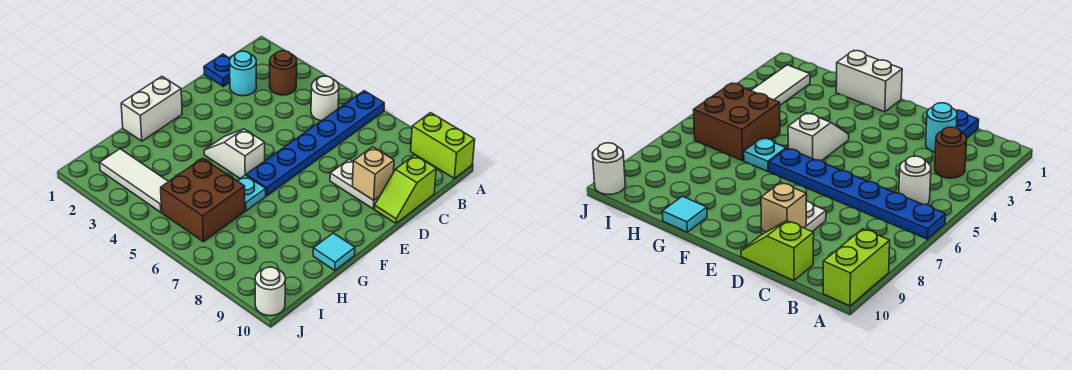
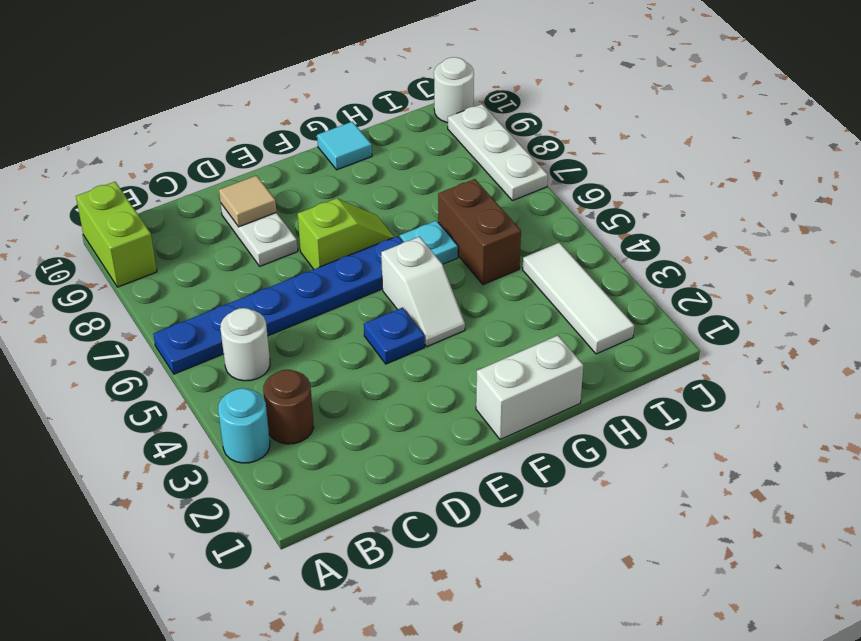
blue 1x1 plate [204,54,230,86] -> blue 1x1 plate moved to [364,308,425,364]
cyan 1x1 round brick [230,51,257,96] -> cyan 1x1 round brick moved to [218,388,270,463]
lime 1x2 slope [374,155,436,223] -> lime 1x2 slope moved to [298,198,394,269]
tan 1x1 brick [352,147,394,200] -> tan 1x1 tile [219,176,276,227]
brown 2x2 brick [161,158,245,242] -> brown 1x2 brick [438,179,521,284]
none -> white 1x3 plate [448,104,548,201]

